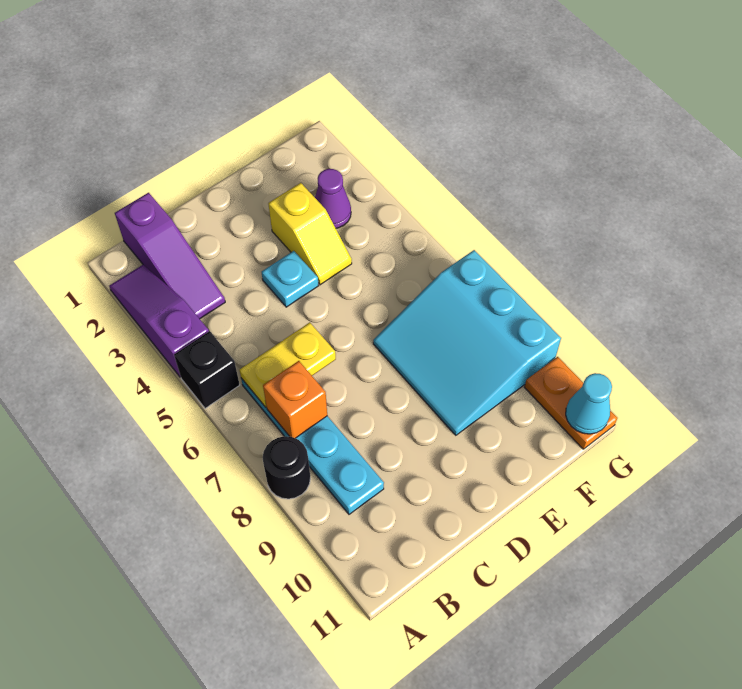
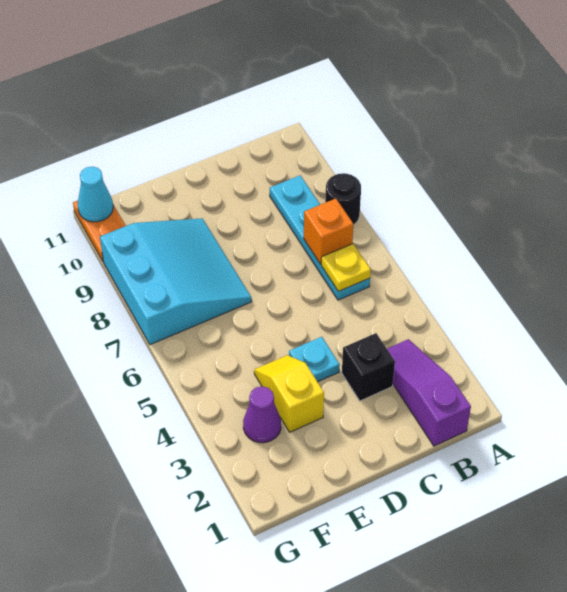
purple 1x3 slope [109,265,209,377] -> none
black 1x1 brick [174,331,240,408] -> black 1x1 brick moved to [342,333,395,401]
yellow 1x2 plate [239,322,336,407] -> yellow 1x1 plate [321,244,371,291]

